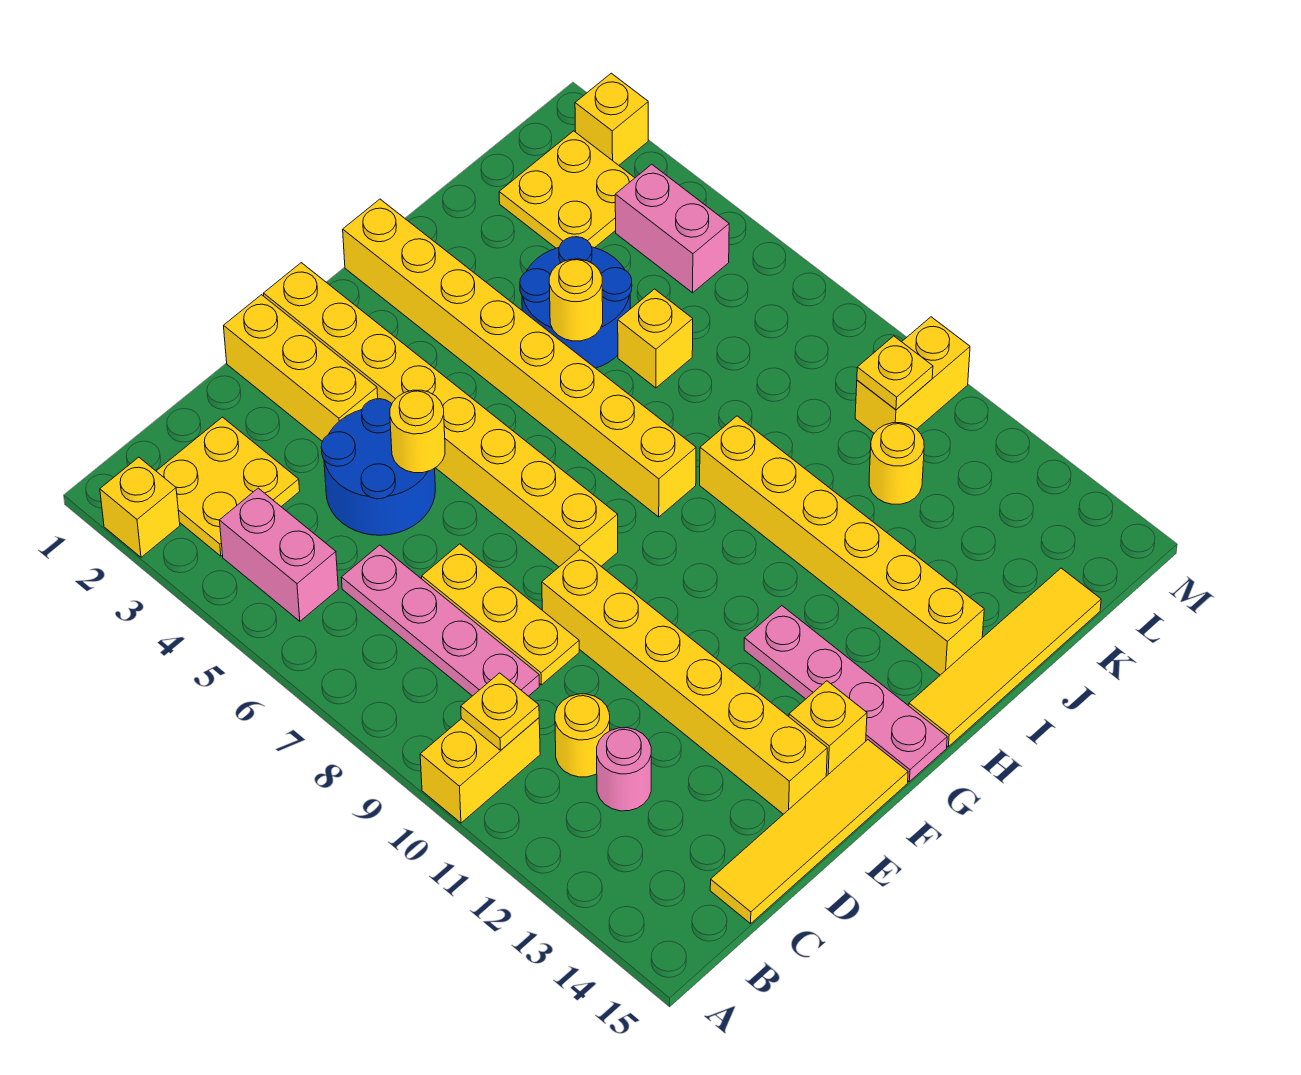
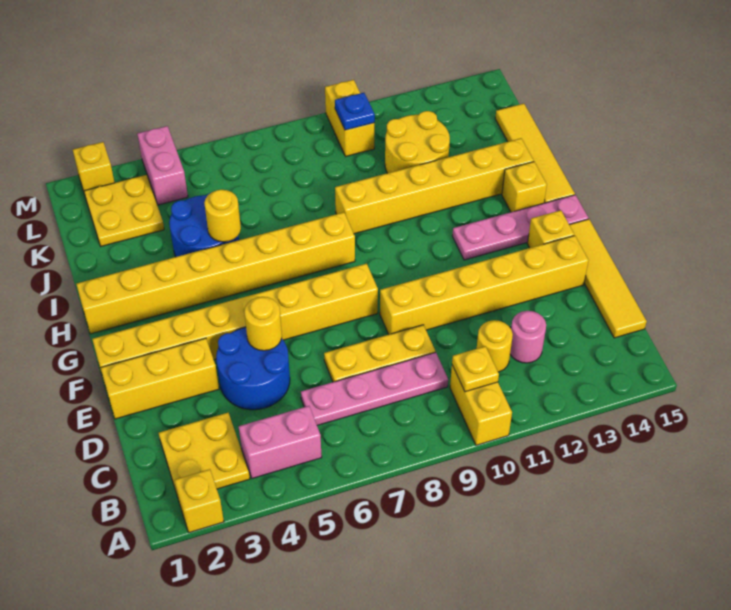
yellow 1x1 brick [618,289,693,388] -> yellow 1x1 brick moved to [502,162,547,212]
yellow 1x1 round brick [869,423,924,504] -> yellow 2x2 round brick [385,111,450,173]
pink 1x2 brick [615,164,729,293] -> pink 1x2 brick turned to [137,126,188,205]
yellow 1x1 plate [857,336,933,410] -> blue 1x1 plate [335,93,375,130]

